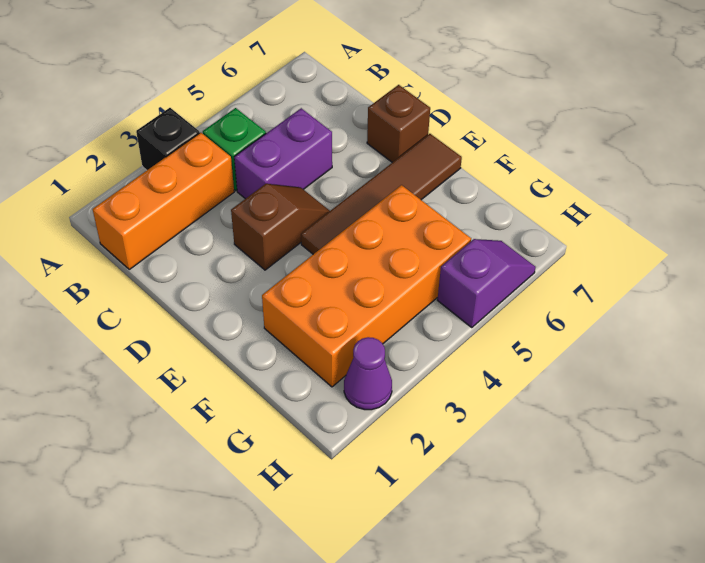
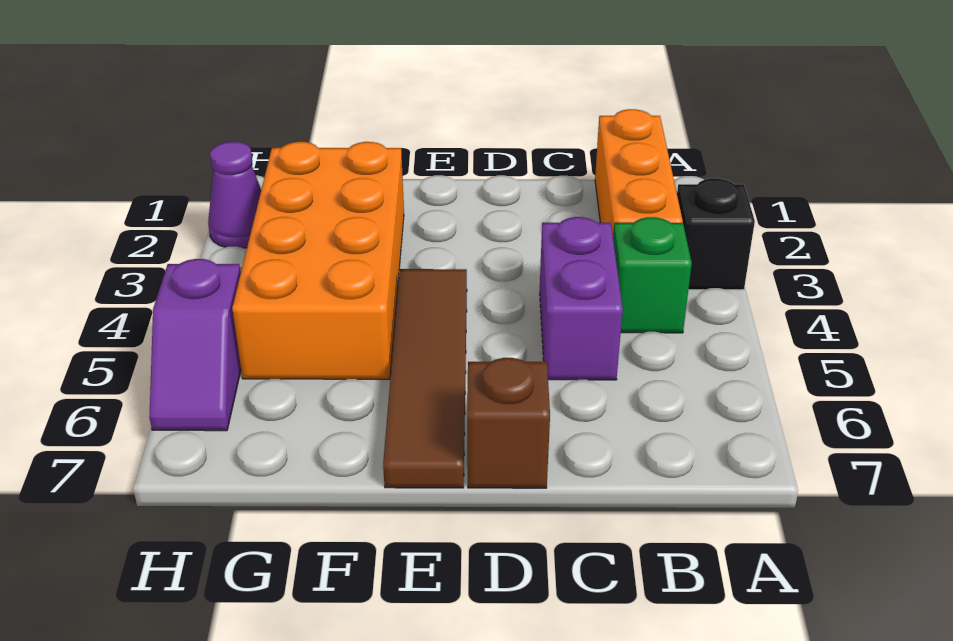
brown 1x2 slope [231,184,330,270] -> none

